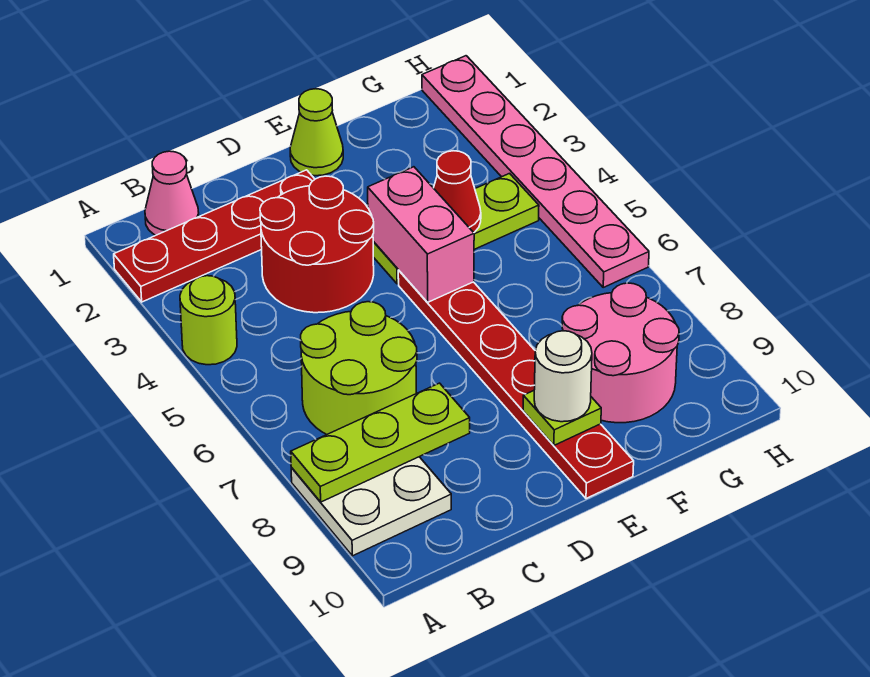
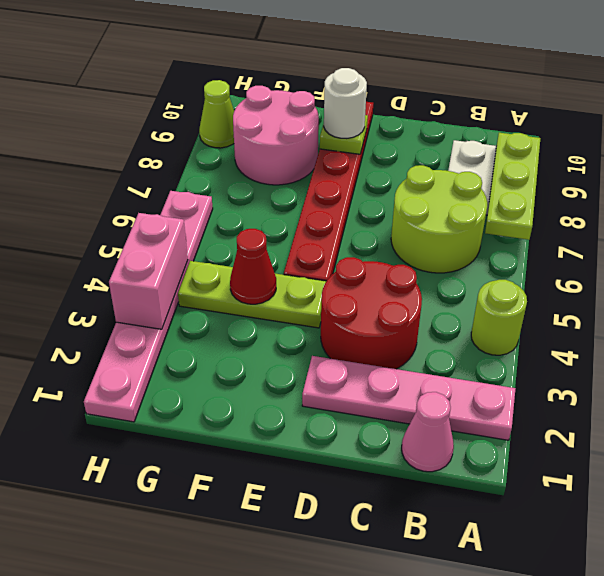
red 1x4 plate [114,170,315,302] -> pink 1x4 plate [302,356,516,440]
lime 1x3 plate [291,383,470,502] -> lime 1x3 plate turned to [485,133,540,240]
lime 1x1 cone [290,89,343,176] -> lime 1x1 cone moved to [199,80,234,148]
pink 1x2 brick [368,167,474,302] -> pink 1x2 brick moved to [109,213,188,329]

